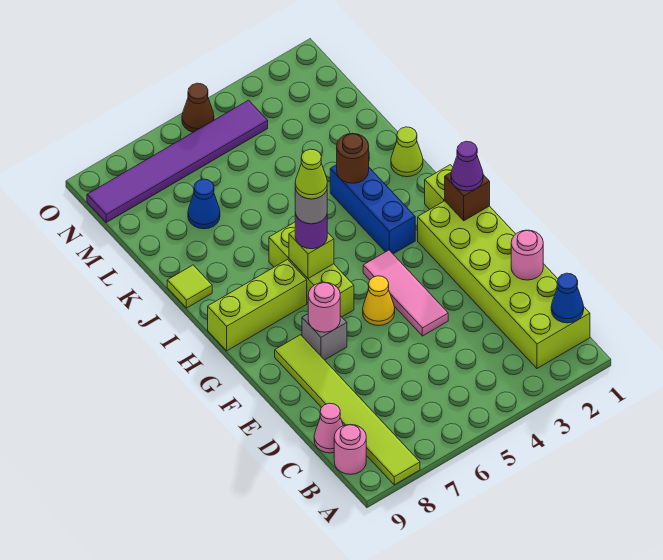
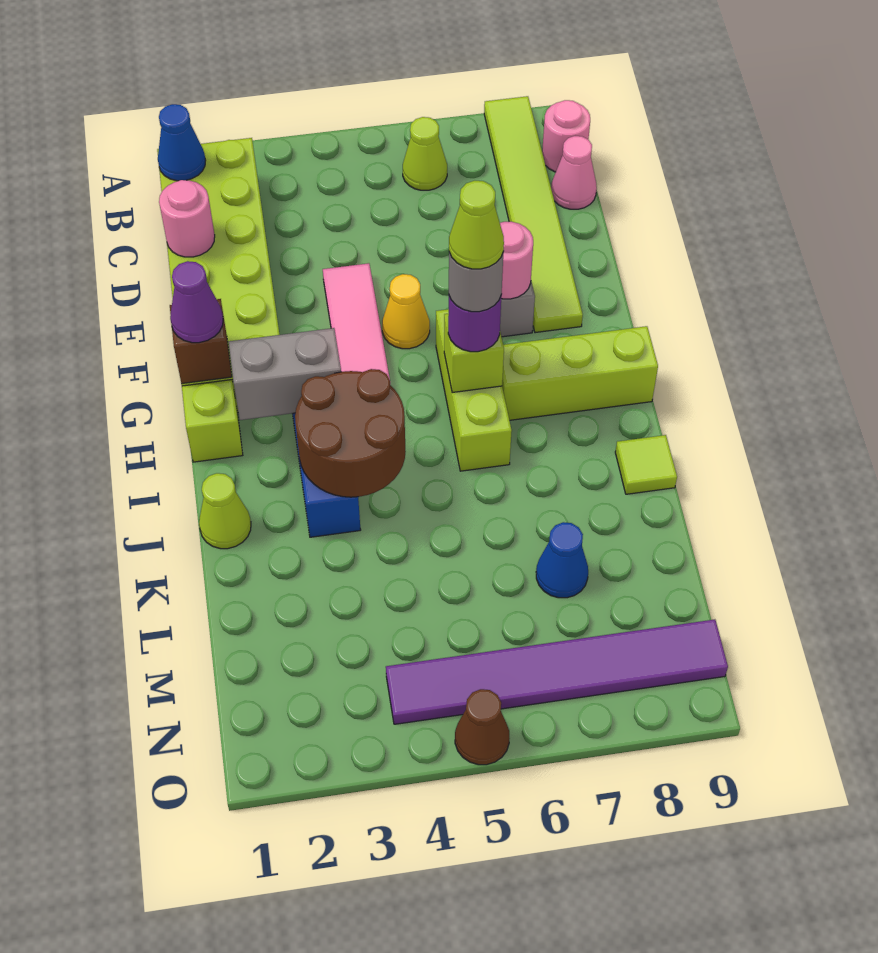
none -> lime 1x1 cone [403,117,447,190]
none -> grey 1x2 brick [229,328,341,420]
brown 1x1 round brick [337,133,369,183] -> brown 2x2 round brick [295,369,406,497]

